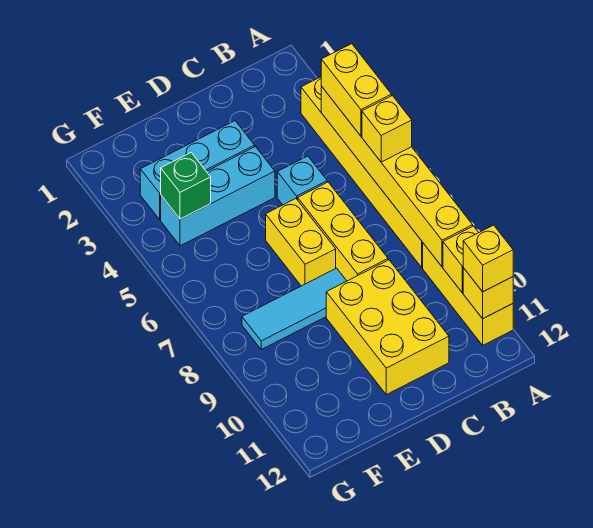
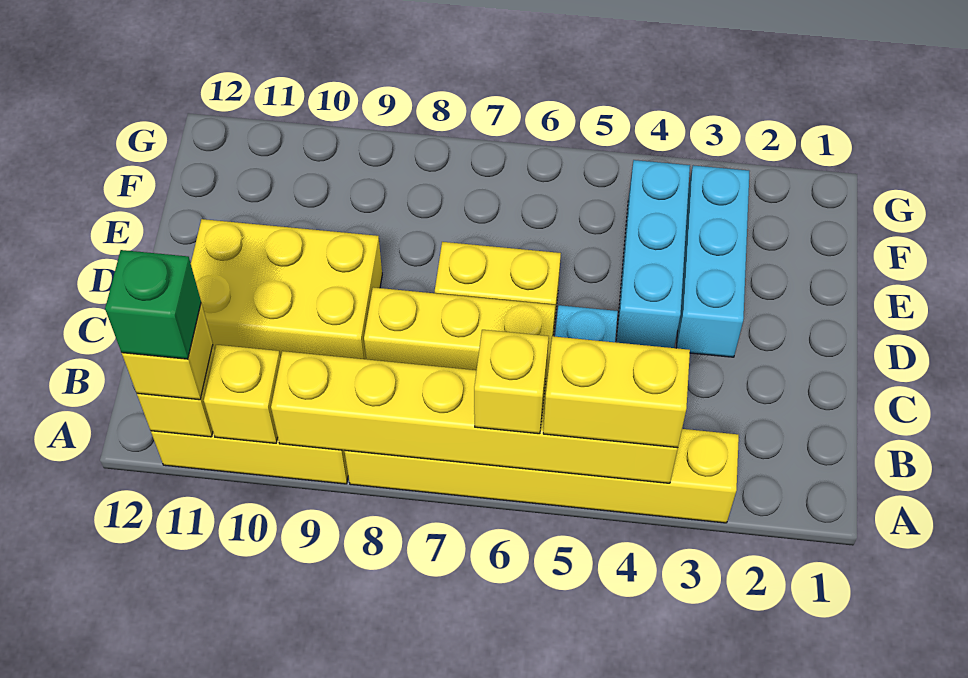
cyan 1x3 tile [242,268,346,349] -> none
green 1x1 brick [161,153,211,219] -> green 1x1 brick moved to [105,250,201,359]

